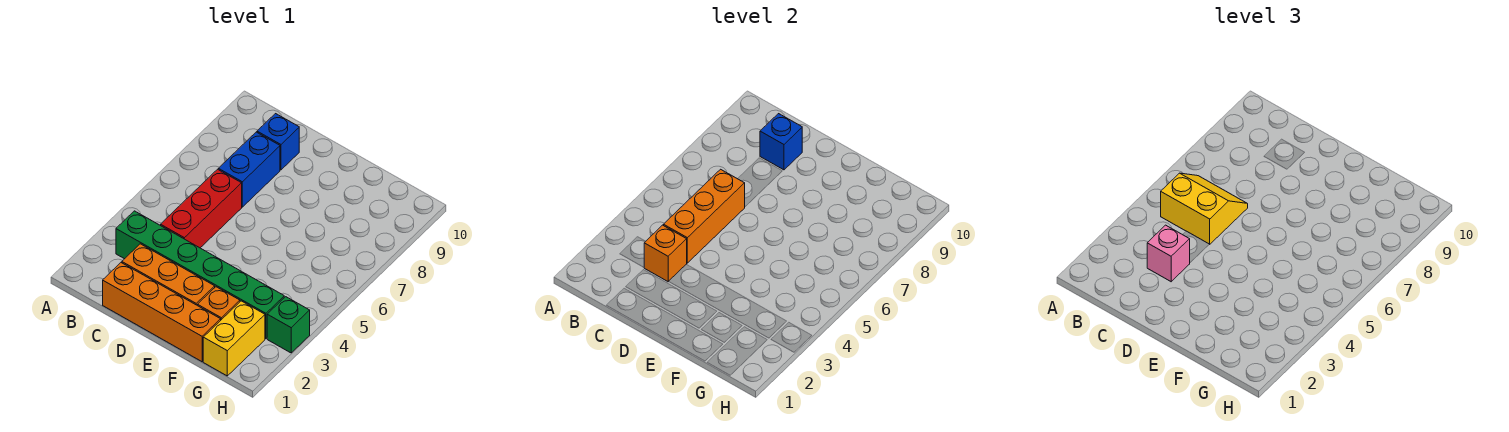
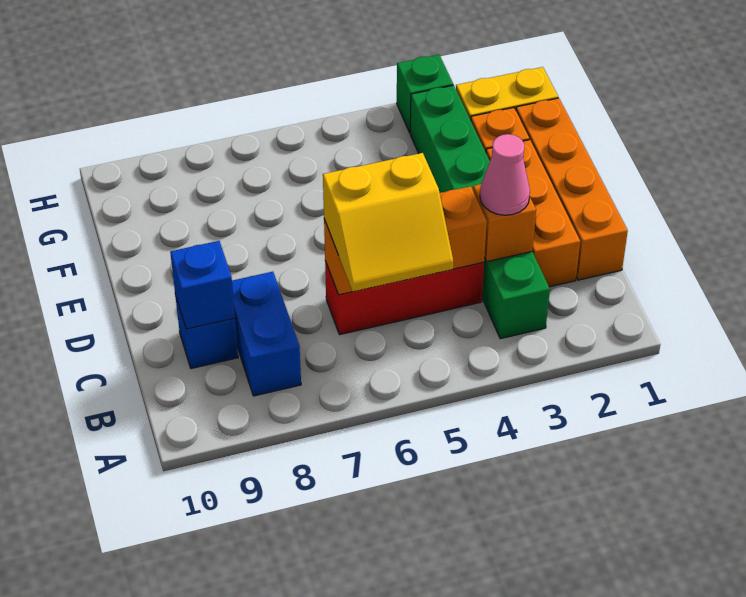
yellow 2x2 slope [1161,173,1248,244] -> yellow 2x2 slope turned to [323,153,453,292]
pink 1x1 brick [1147,225,1190,282] -> pink 1x1 cone [480,134,530,215]
blue 1x2 brick [218,132,280,207] -> blue 1x2 brick turned to [232,272,301,396]

